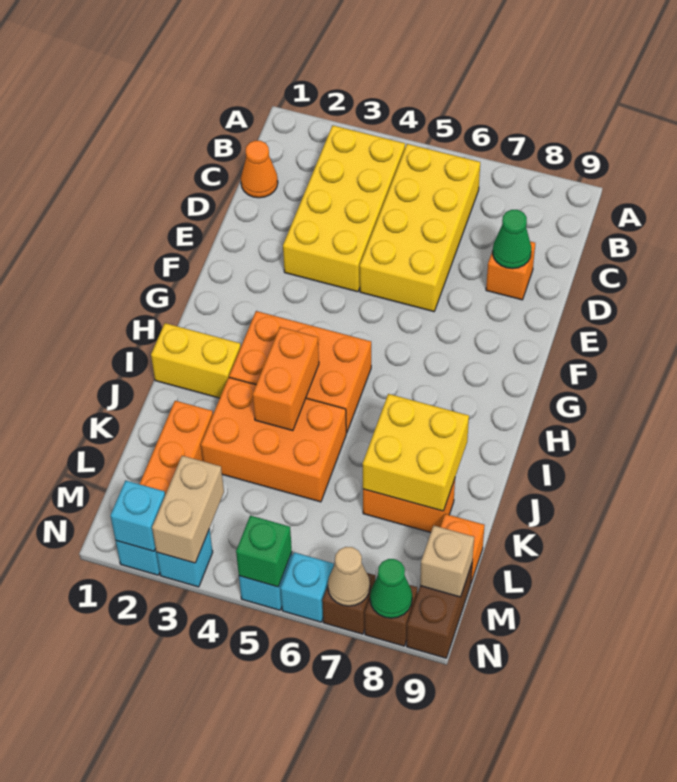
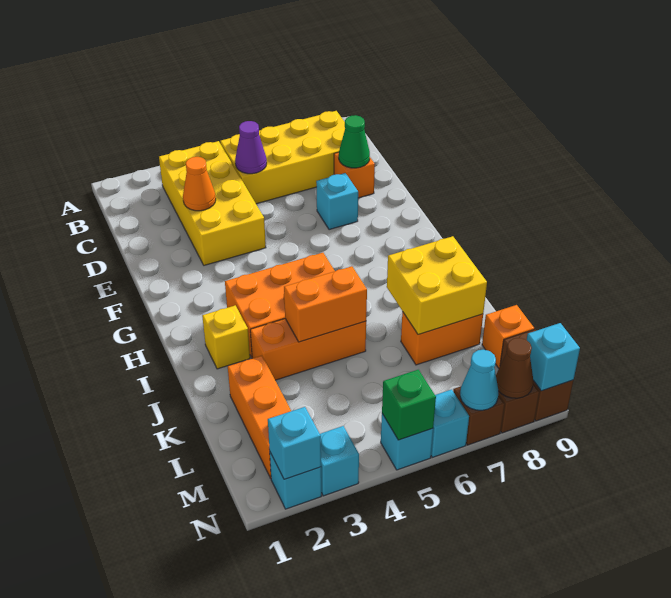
yellow 2x4 brick [360,144,480,312] -> yellow 2x4 brick turned to [220,111,345,204]
orange 1x1 cone [241,141,278,198] -> orange 1x1 cone moved to [183,157,216,211]
none -> purple 1x1 cone [235,121,267,174]
none -> cyan 1x1 brick [316,173,358,230]
yellow 1x2 brick [151,323,241,398] -> yellow 1x1 brick [202,305,250,369]
orange 1x2 brick [253,327,319,431] -> orange 1x2 brick turned to [284,266,367,342]
orange 2x3 brick [201,378,346,502] -> orange 1x3 brick [250,319,366,380]
tan 1x2 brick [152,456,224,563] -> none
tan 1x1 brick [420,526,474,597] -> none
tan 1x1 cone [328,547,370,606] -> cyan 1x1 cone [460,350,498,410]
green 1x1 cone [370,559,412,618] -> brown 1x1 cone [496,338,533,398]
none -> cyan 1x1 brick [527,323,580,391]

